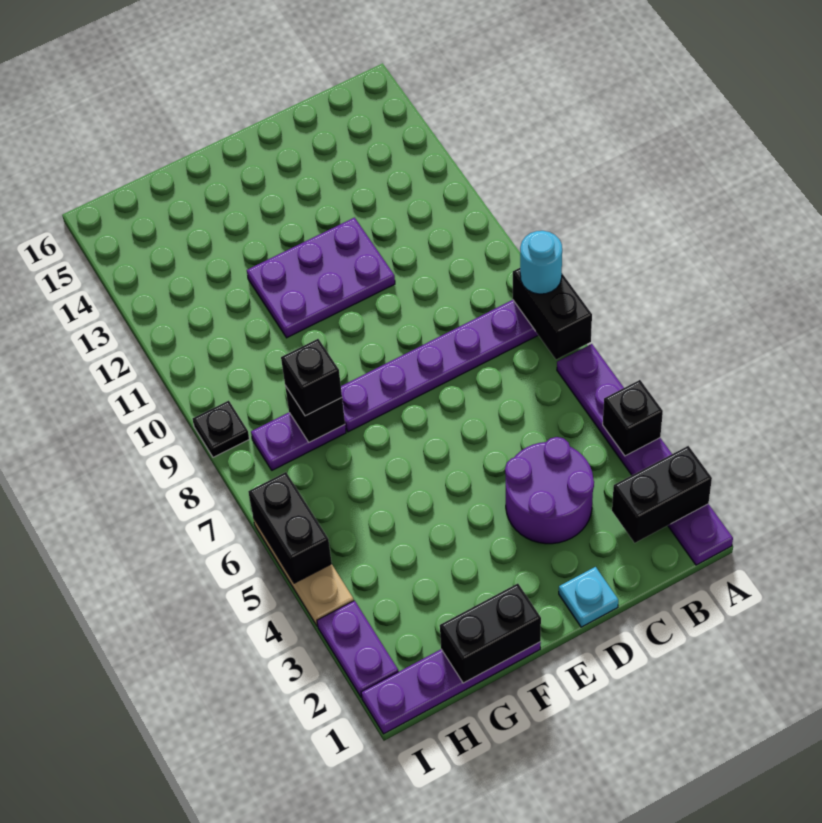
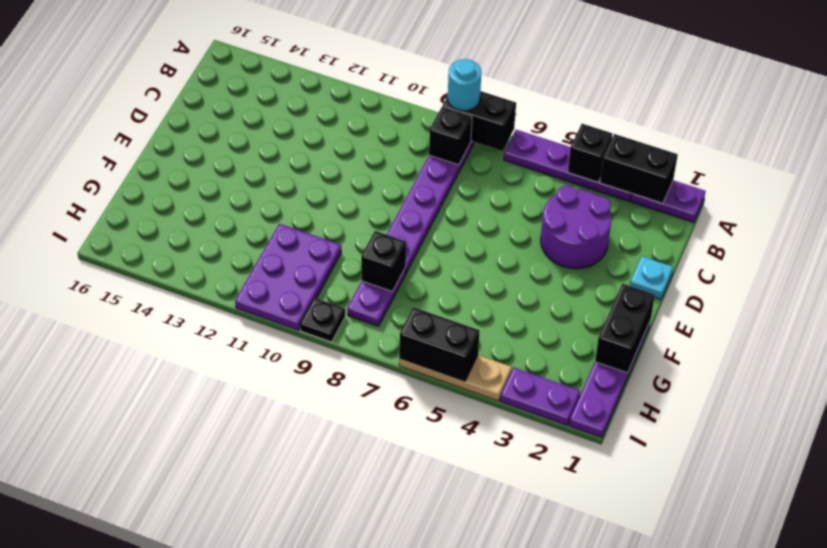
black 1x2 brick [612,446,712,543] -> black 1x2 brick turned to [600,134,678,203]
purple 2x3 plate [247,218,395,338] -> purple 2x3 plate moved to [235,224,341,330]
black 1x1 brick [281,339,342,416] -> black 1x1 brick moved to [429,106,472,165]

